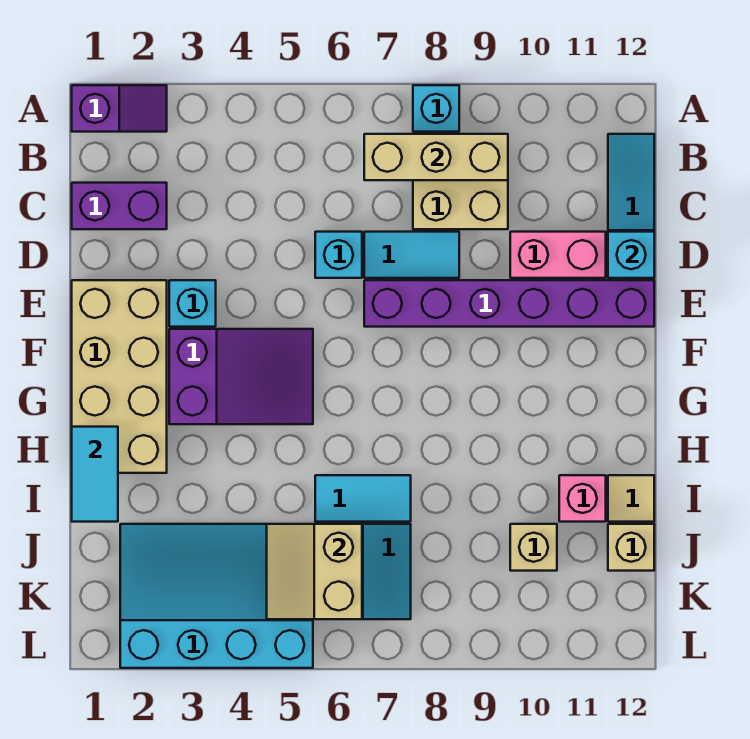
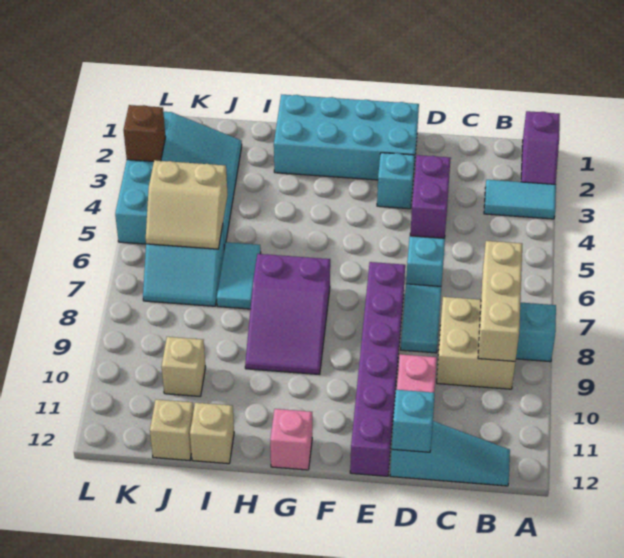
purple 1x2 brick [72,183,167,229] -> purple 1x2 brick moved to [410,155,451,238]
tan 2x4 brick [72,280,167,473] -> cyan 2x4 brick [274,95,419,180]
purple 2x3 slope [169,329,313,424] -> purple 2x3 slope moved to [245,254,330,375]
cyan 1x2 tile [72,427,118,522] -> cyan 1x2 tile moved to [484,180,556,219]
pink 1x1 brick [559,475,606,522] -> pink 1x1 brick moved to [270,409,312,470]
tan 1x1 tile [608,475,654,522] -> tan 1x1 brick [190,403,234,464]
tan 2x2 slope [267,524,362,619] -> tan 2x2 slope turned to [146,160,228,249]
none -> brown 1x1 brick [124,105,166,161]

